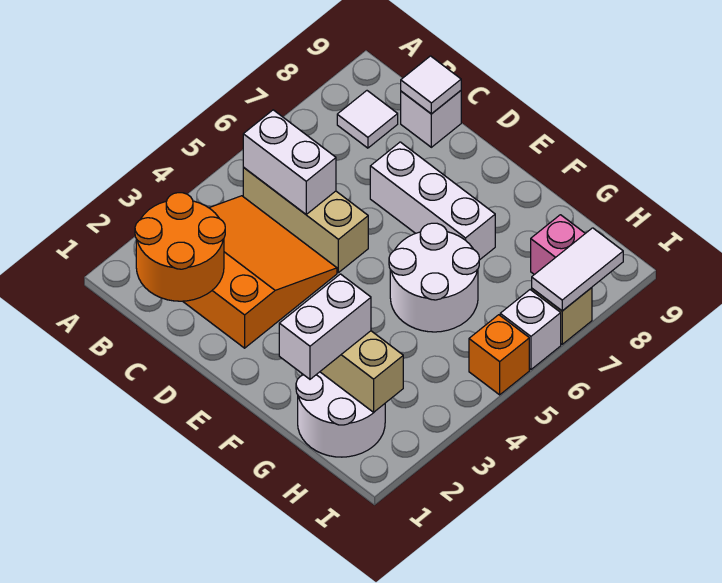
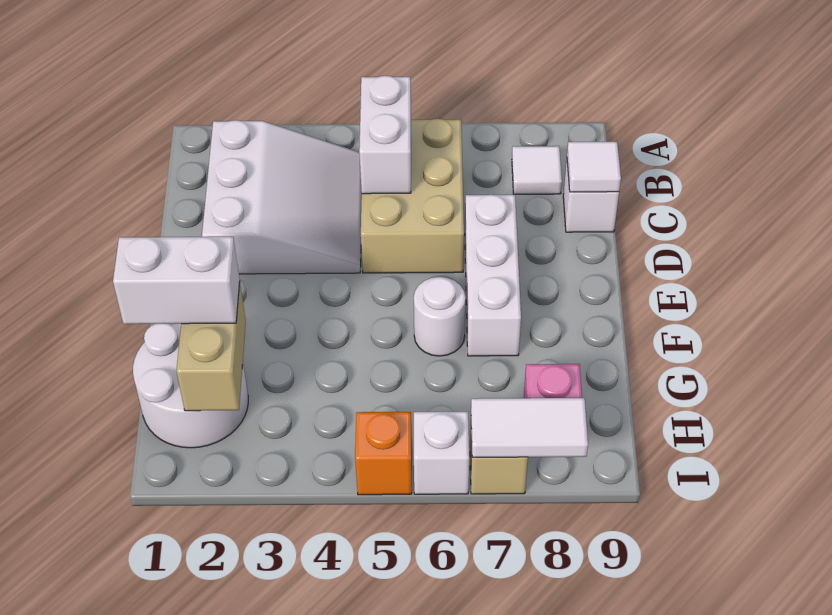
orange 2x2 round brick [135,193,225,301] -> none
orange 3x3 slope [183,196,337,348] -> white 3x3 slope [202,120,362,274]
tan 1x3 brick [243,168,368,273] -> tan 2x3 brick [361,119,464,273]
white 2x2 round brick [389,223,479,332] -> white 1x1 round brick [414,277,466,356]

